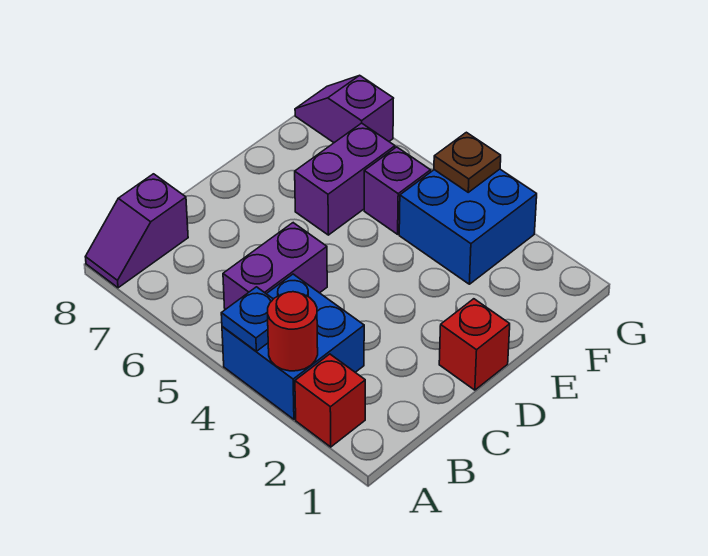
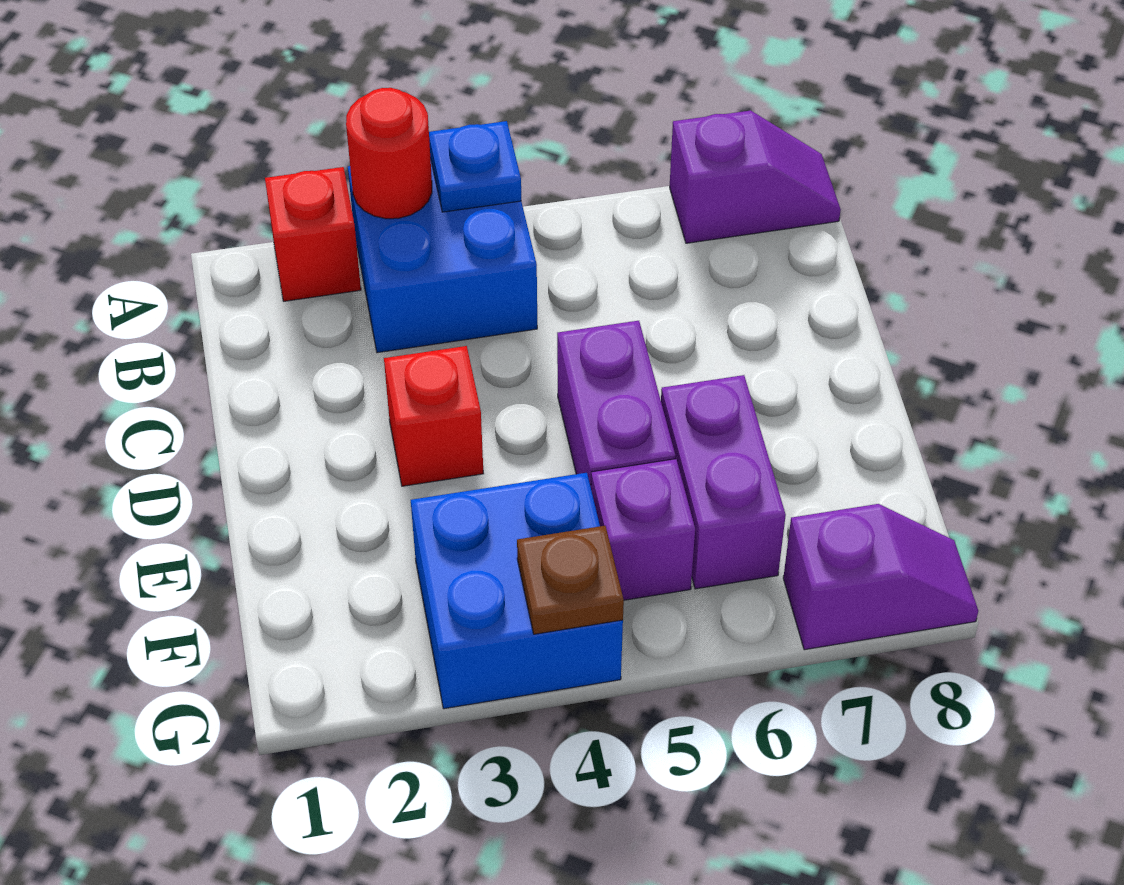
purple 1x2 slope [86,174,188,288] -> purple 1x2 slope turned to [670,110,841,243]
purple 1x2 brick [223,223,327,310] -> purple 1x2 brick moved to [557,321,675,487]
red 1x1 brick [439,299,510,390] -> red 1x1 brick moved to [384,346,484,486]

